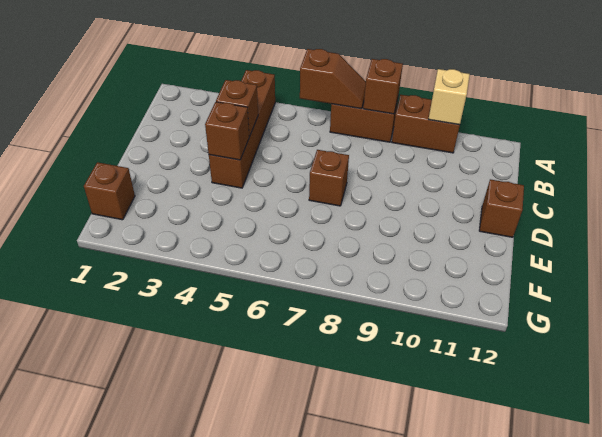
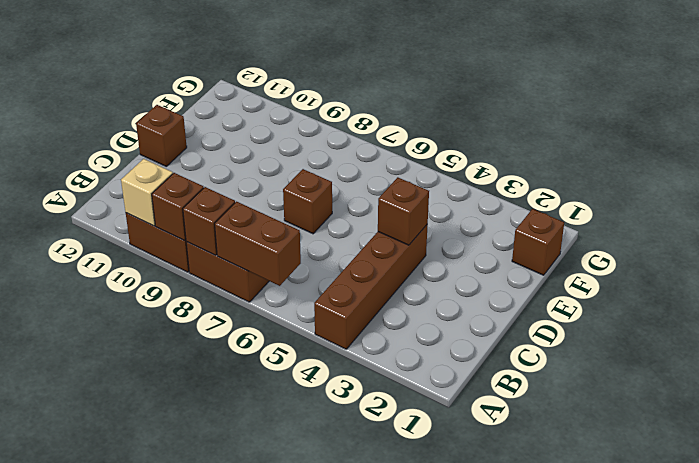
brown 1x2 slope [300,49,366,109] -> brown 1x2 brick [215,201,301,286]
brown 1x1 brick [216,80,258,136] -> brown 1x1 brick moved to [152,173,204,241]

